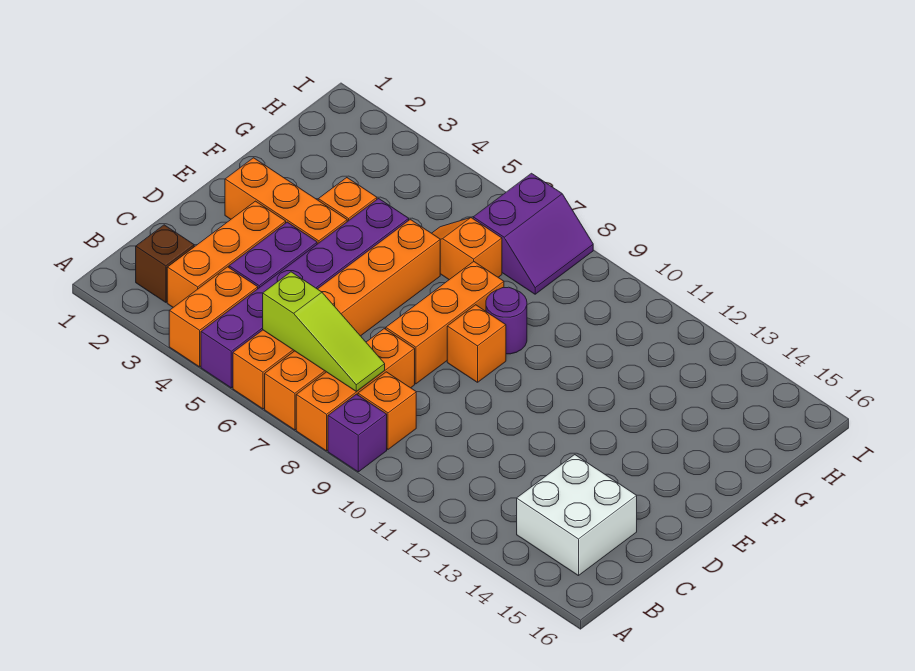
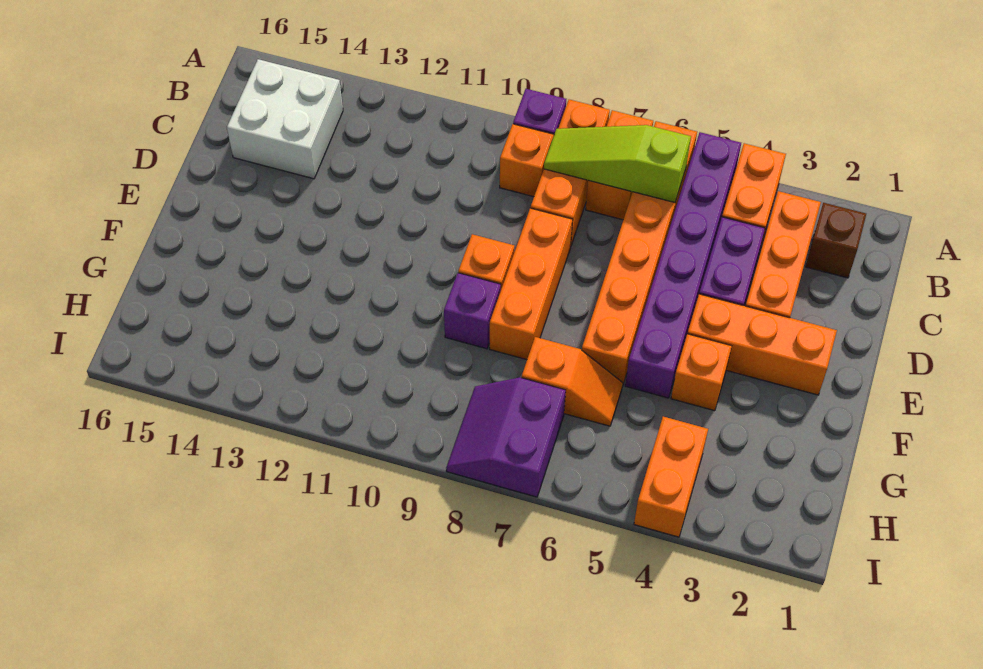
purple 1x1 round brick [486,287,527,354] -> purple 1x1 brick [444,273,501,349]
none -> orange 1x2 brick [634,417,708,537]

